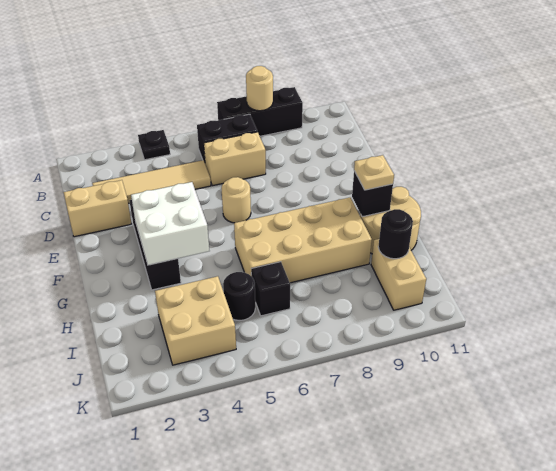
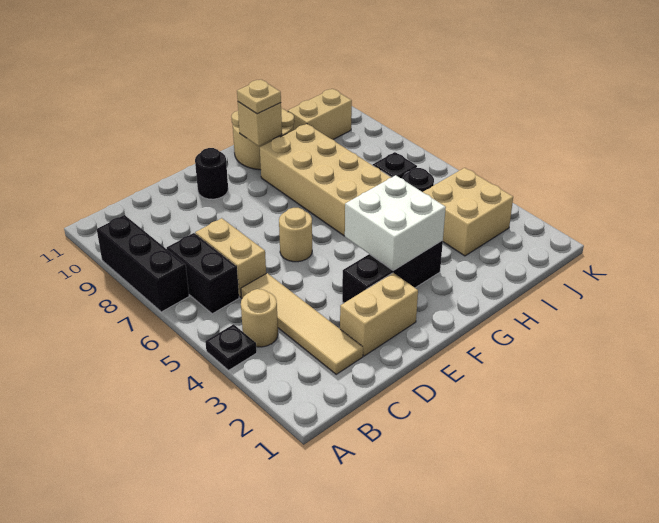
tan 1x1 round brick [246,66,273,111] -> tan 1x1 round brick moved to [241,289,278,347]
tan 1x2 brick [63,180,132,237] -> tan 1x2 brick turned to [340,273,418,356]
black 1x1 brick [352,171,393,217] -> tan 1x1 brick [238,102,282,146]
black 1x1 round brick [378,209,413,259] -> black 1x1 round brick moved to [195,148,228,199]

